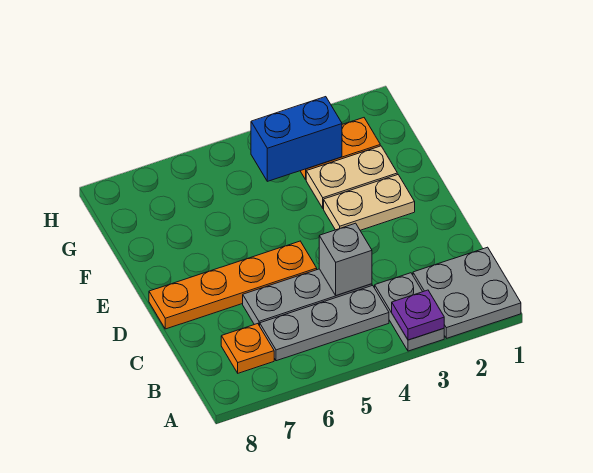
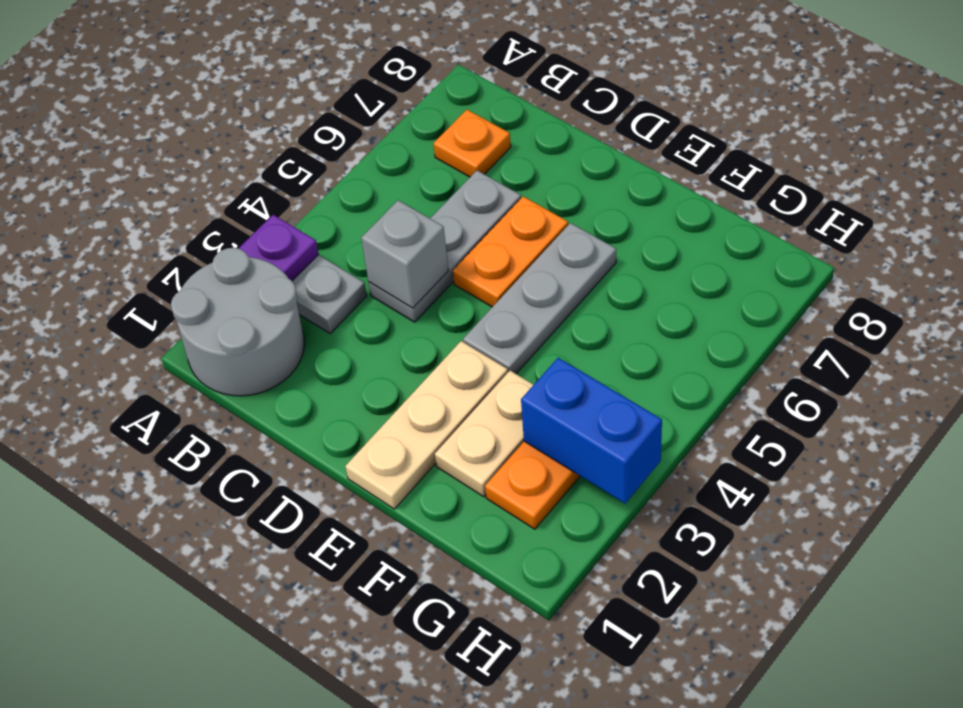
grey 2x2 plate [413,247,521,338] -> grey 2x2 round brick [171,248,304,396]
grey 1x3 plate [260,285,389,361] -> grey 1x3 plate moved to [463,223,616,374]
orange 1x4 plate [149,241,317,329] -> orange 1x2 plate [453,196,568,307]
tan 1x2 plate [324,175,415,230] -> tan 1x3 plate [345,341,508,509]
blue 1x2 brick [251,97,342,181] -> blue 1x2 brick turned to [521,358,662,503]

